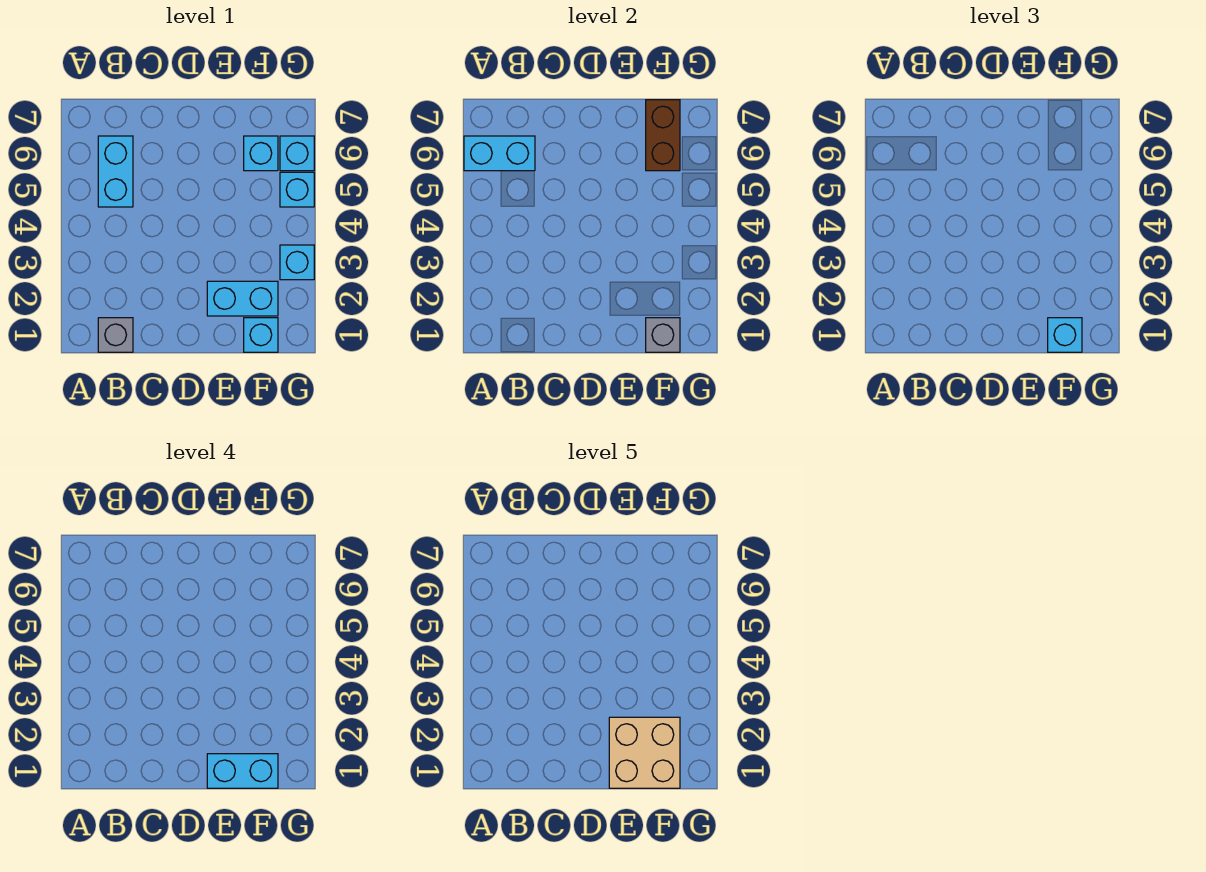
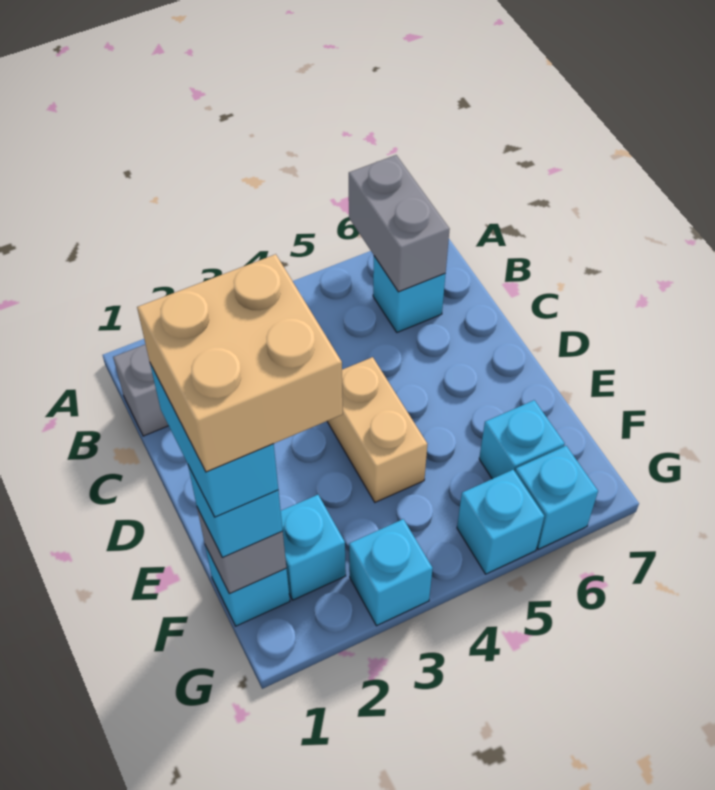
cyan 1x2 brick [464,136,535,171] -> grey 1x2 brick [349,155,450,292]
cyan 1x2 brick [98,136,133,207] -> cyan 1x1 brick [373,256,445,332]
none -> tan 1x2 brick [327,357,427,502]
cyan 1x2 brick [207,281,278,316] -> cyan 1x1 brick [281,495,346,600]
brown 1x2 brick [646,100,680,171] -> none

